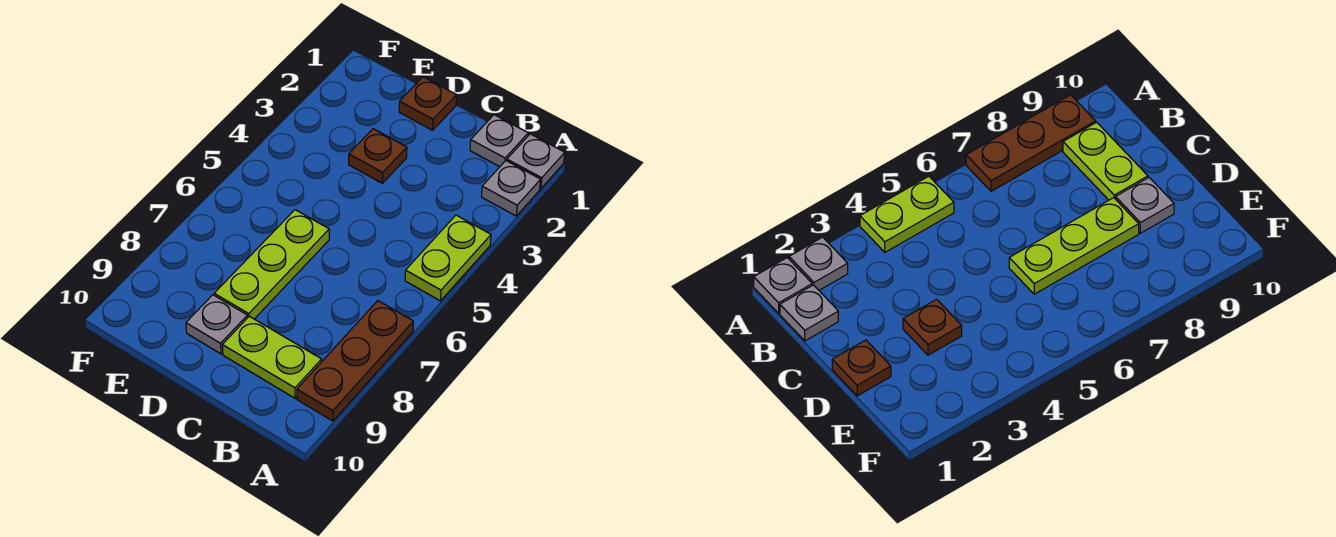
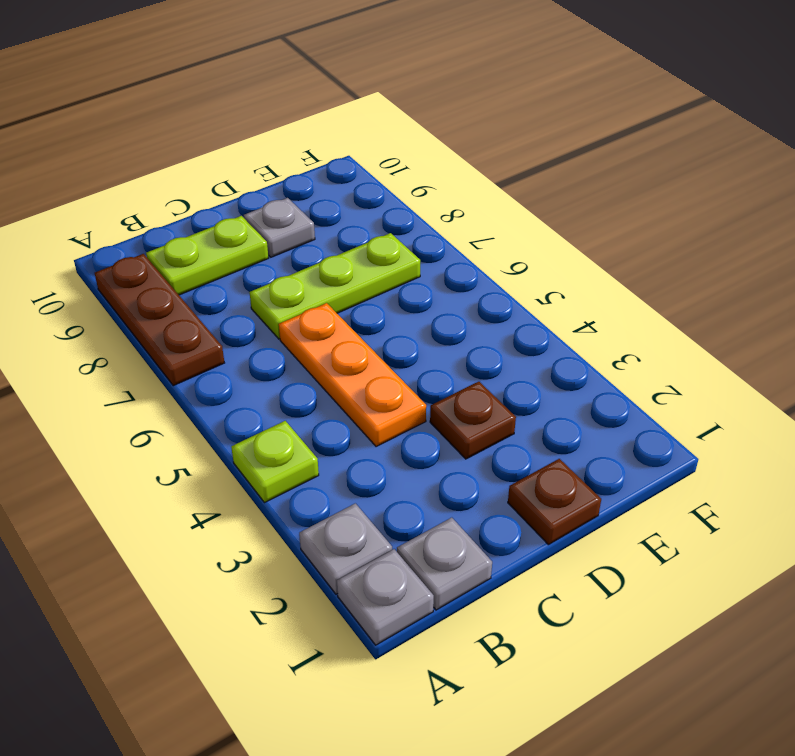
lime 1x2 plate [405,215,491,301] -> lime 1x1 plate [231,421,319,503]
none -> orange 1x3 plate [279,303,426,447]
lime 1x3 plate [214,210,329,319] -> lime 1x3 plate turned to [249,233,420,339]

